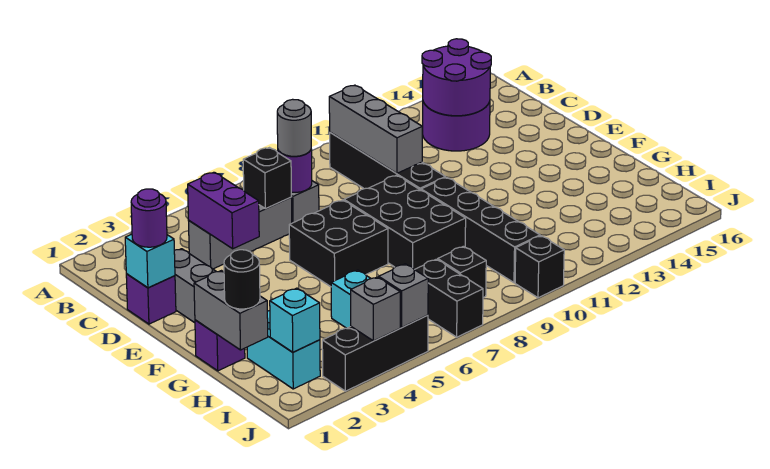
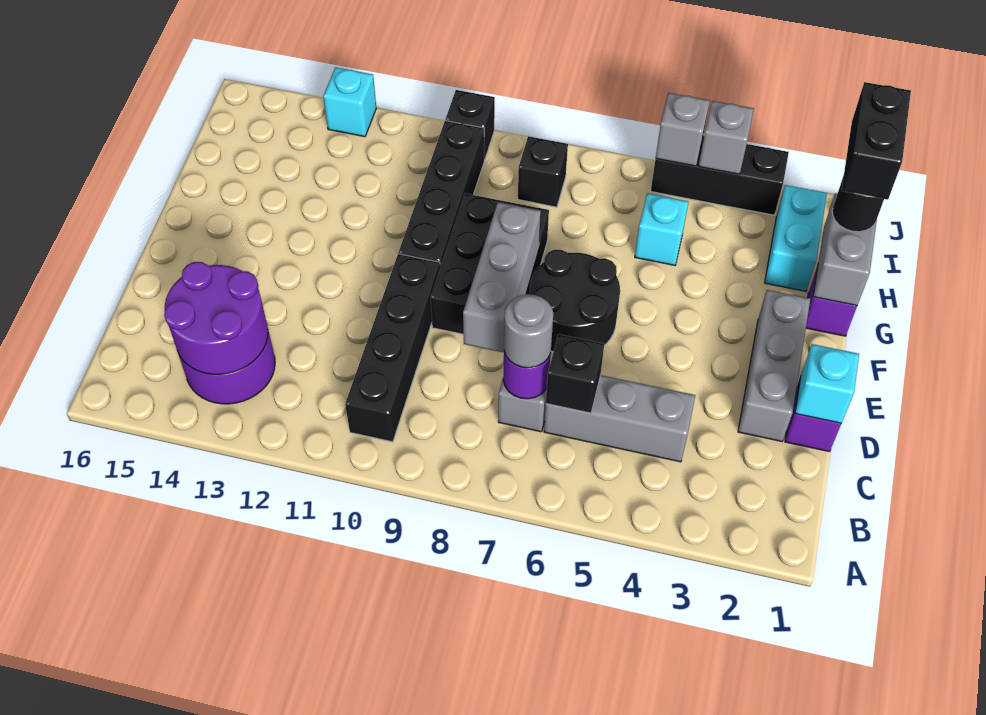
grey 1x3 brick [329,85,422,173] -> grey 1x3 brick moved to [463,202,541,352]
purple 1x2 brick [188,172,259,249] -> none
purple 1x1 round brick [131,189,167,247] -> none
black 2x2 brick [289,200,388,287] -> black 2x2 round brick [530,250,620,352]
cyan 1x1 brick [270,288,320,352] -> cyan 1x1 brick moved to [323,67,376,137]
black 1x2 brick [414,259,483,337] -> black 1x2 brick moved to [842,82,911,200]

